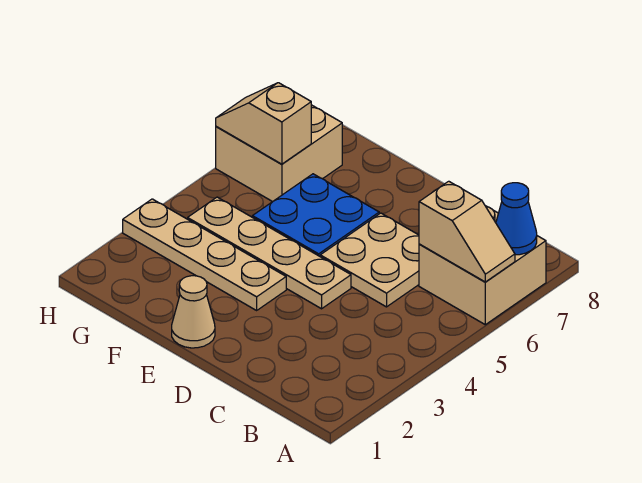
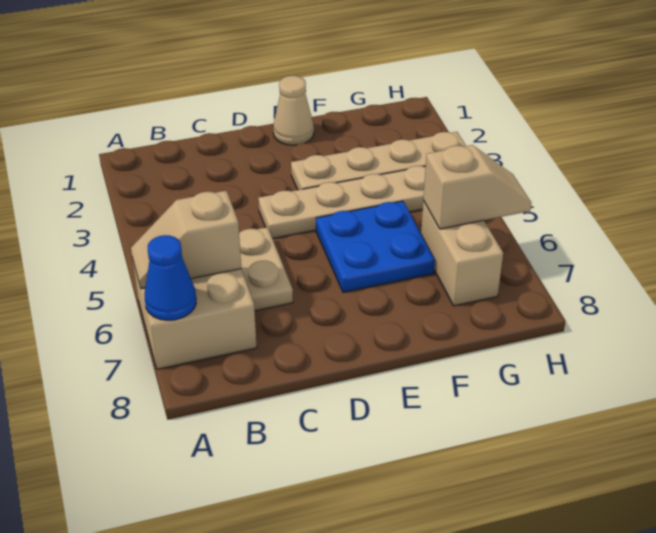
tan 2x2 plate [320,213,419,307] -> tan 1x2 plate [239,227,293,311]
tan 2x2 brick [216,105,342,202] -> tan 1x2 brick [421,201,503,306]

